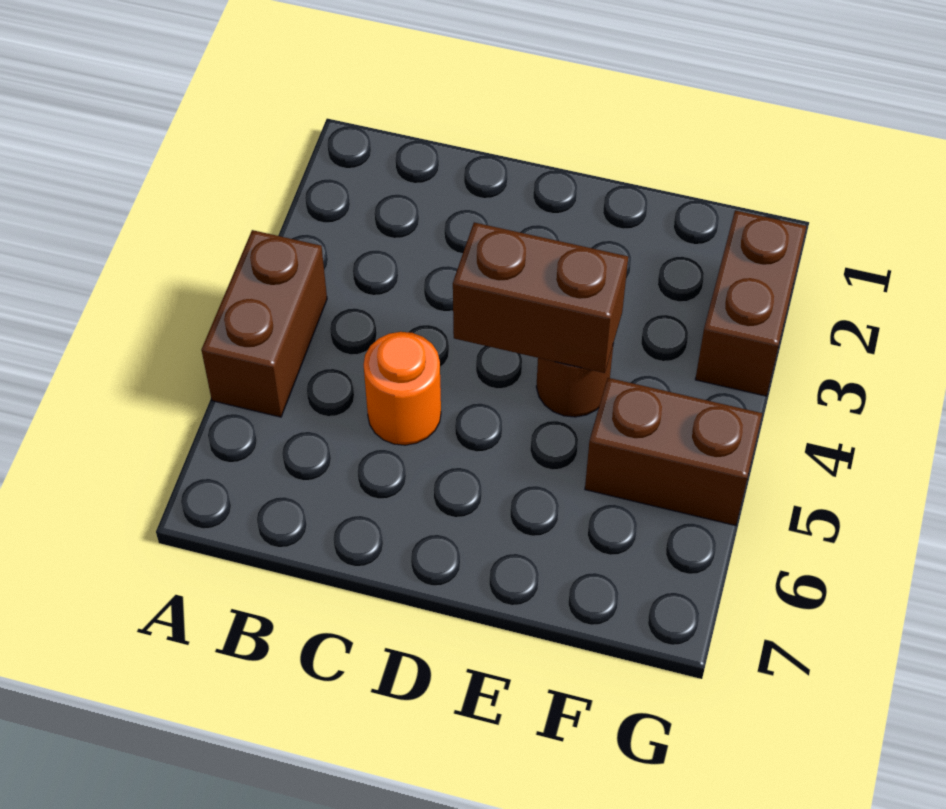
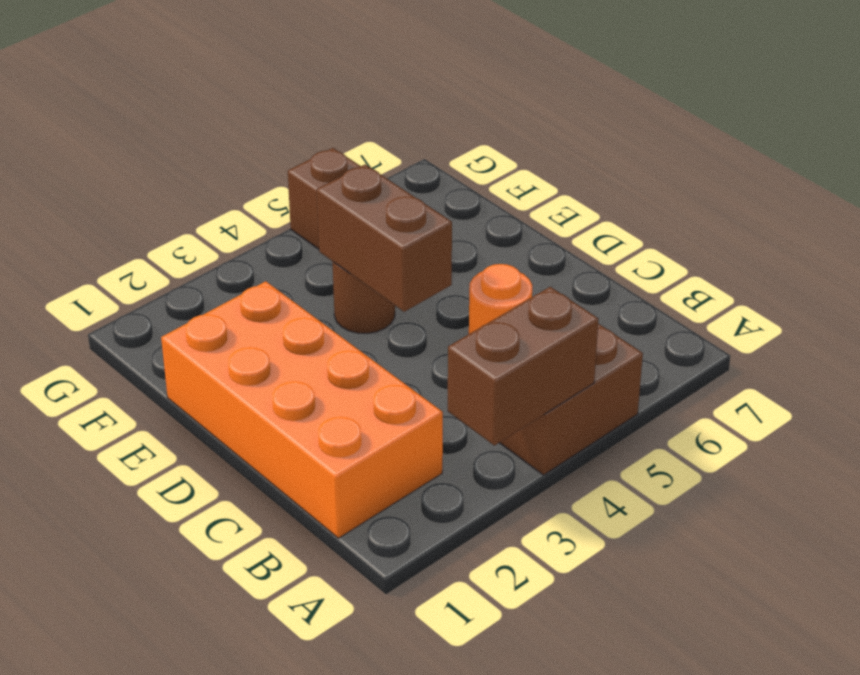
none -> orange 2x4 brick [161,281,443,538]
brown 1x2 brick [695,211,806,396] -> brown 1x2 brick moved to [448,287,598,445]

